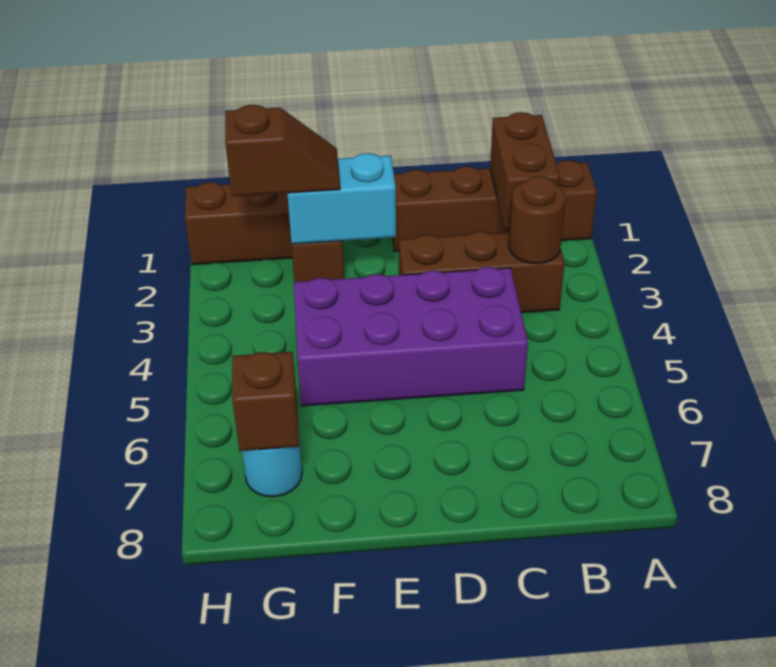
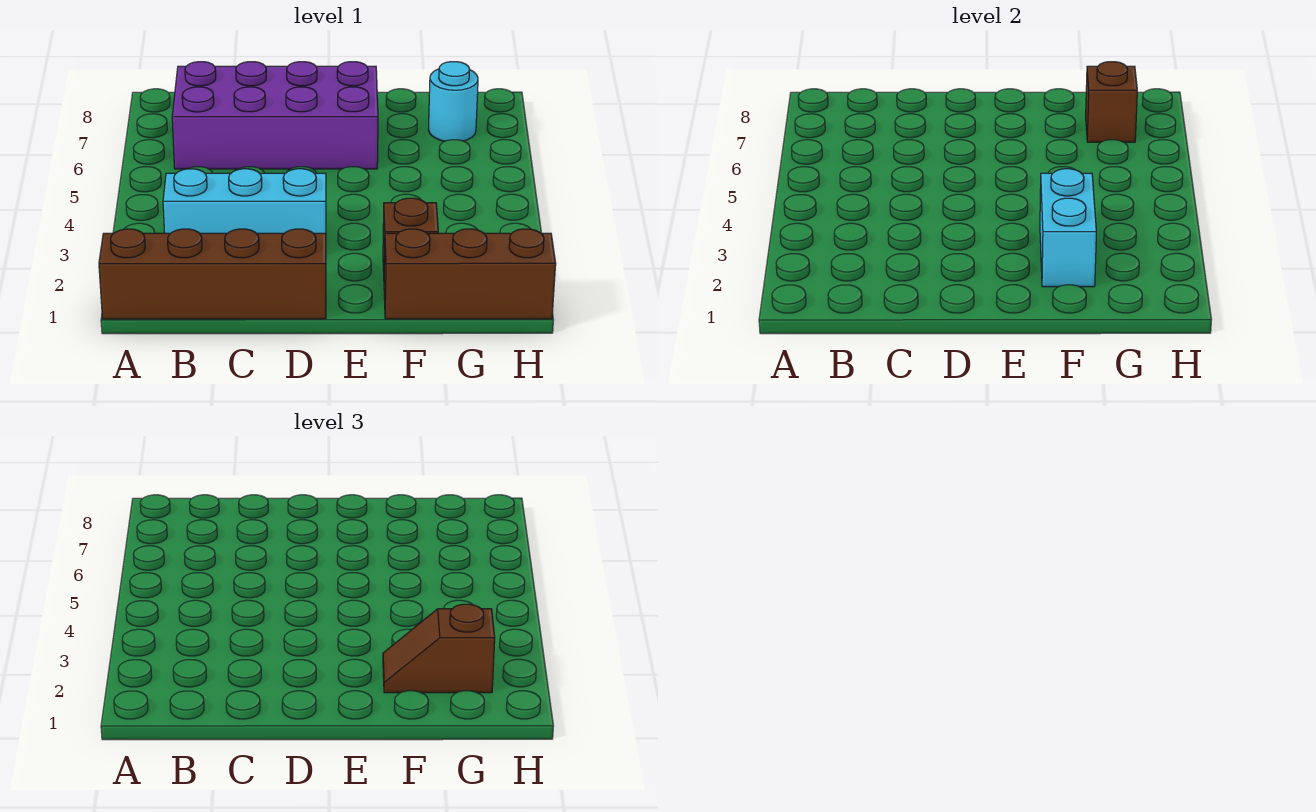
brown 1x2 brick [490,112,560,230] -> none
brown 1x3 brick [399,232,565,313] -> cyan 1x3 brick [163,169,326,233]
brown 1x1 round brick [509,176,565,264] -> none
purple 2x4 brick [294,267,528,406] -> purple 2x4 brick moved to [172,62,378,169]
cyan 1x2 brick [287,153,396,244] -> cyan 1x2 brick turned to [1040,169,1096,287]

